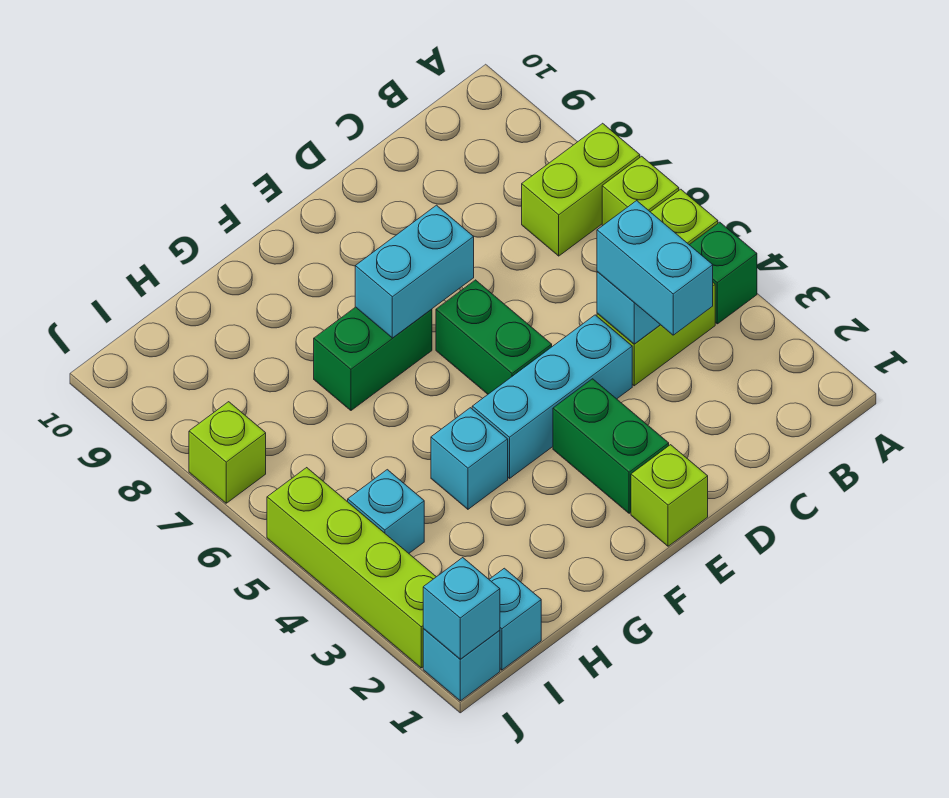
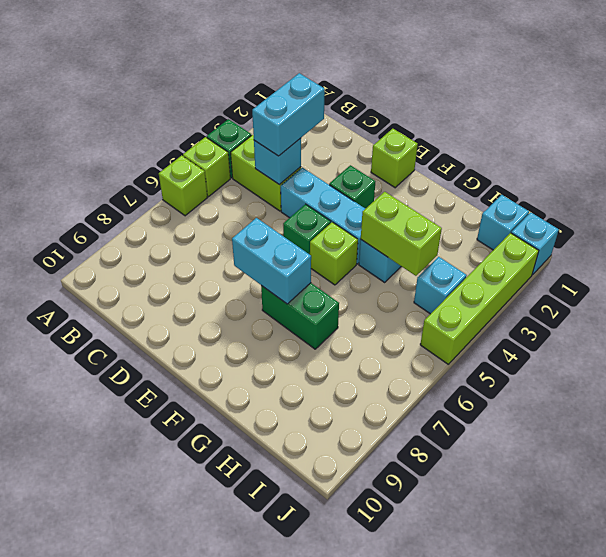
lime 1x2 brick [522,123,640,256] -> lime 1x2 brick moved to [361,192,442,276]
green 1x2 brick [553,379,669,513] -> green 1x1 brick [329,165,375,209]
green 1x2 brick [436,280,552,394] -> green 1x1 brick [283,204,331,254]
cyan 1x1 brick [423,558,500,659] -> none
lime 1x1 brick [189,402,266,503] -> lime 1x1 brick moved to [310,222,358,285]

